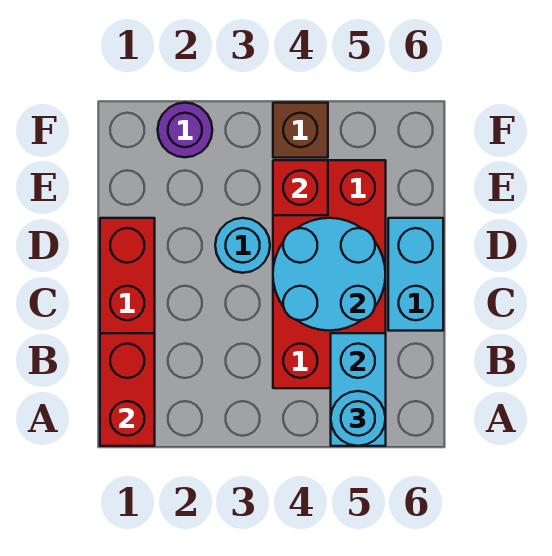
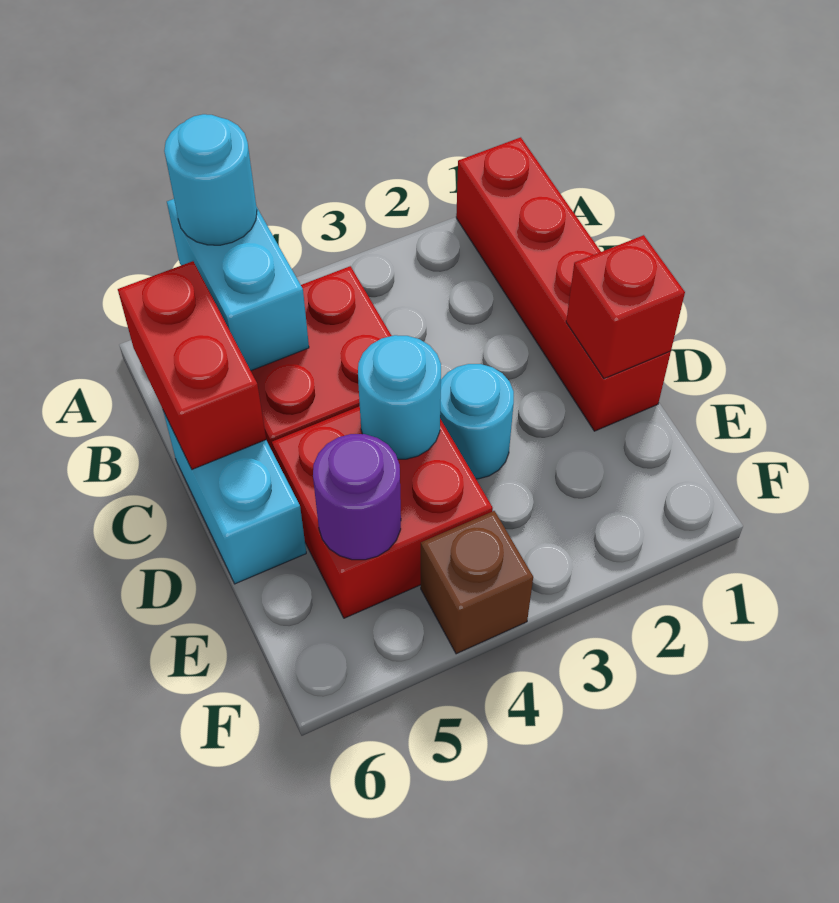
red 1x2 brick [100,333,155,446] -> red 1x2 brick moved to [118,261,266,469]
cyan 2x2 round brick [273,218,386,331] -> cyan 1x1 round brick [358,335,441,459]
red 1x1 brick [273,160,328,215] -> red 1x1 brick moved to [566,235,685,379]
purple 1x1 round brick [158,103,212,157] -> purple 1x1 round brick moved to [313,434,401,560]

